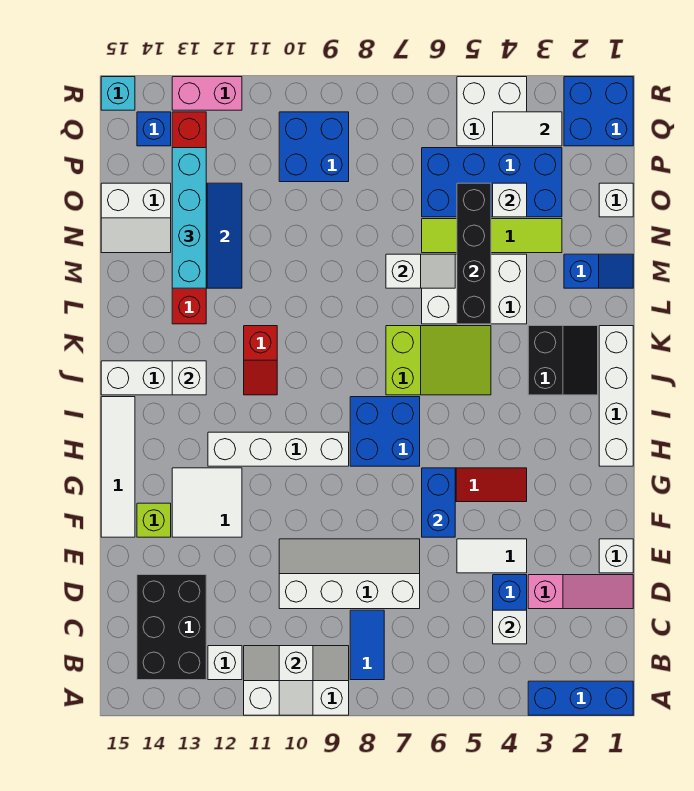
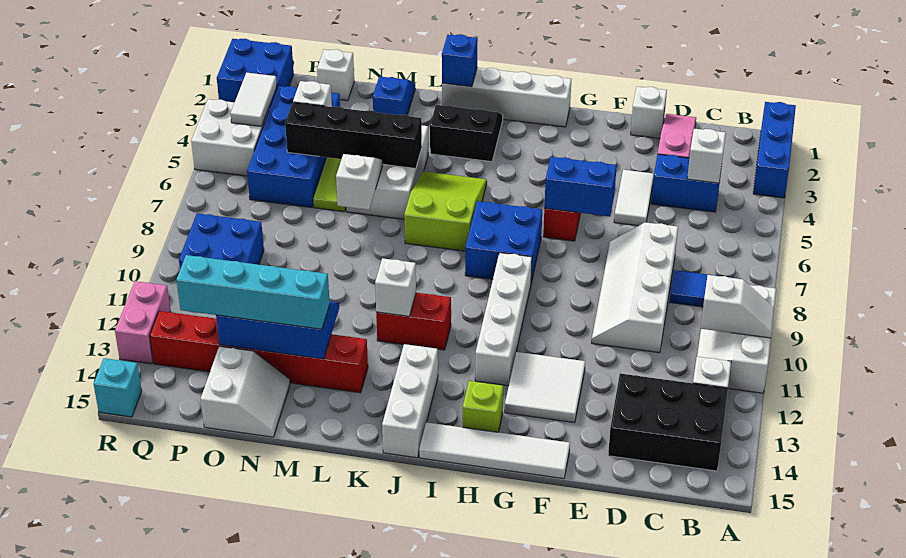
lime 1x1 brick [137,503,171,537] -> lime 1x1 brick moved to [463,381,503,432]
red 1x2 slope [244,326,277,395] -> red 1x2 brick [376,293,451,350]
white 1x1 brick [172,361,206,395] -> white 1x1 brick moved to [375,258,416,316]
blue 1x1 brick [137,112,171,146] -> blue 1x1 brick moved to [442,34,478,87]

